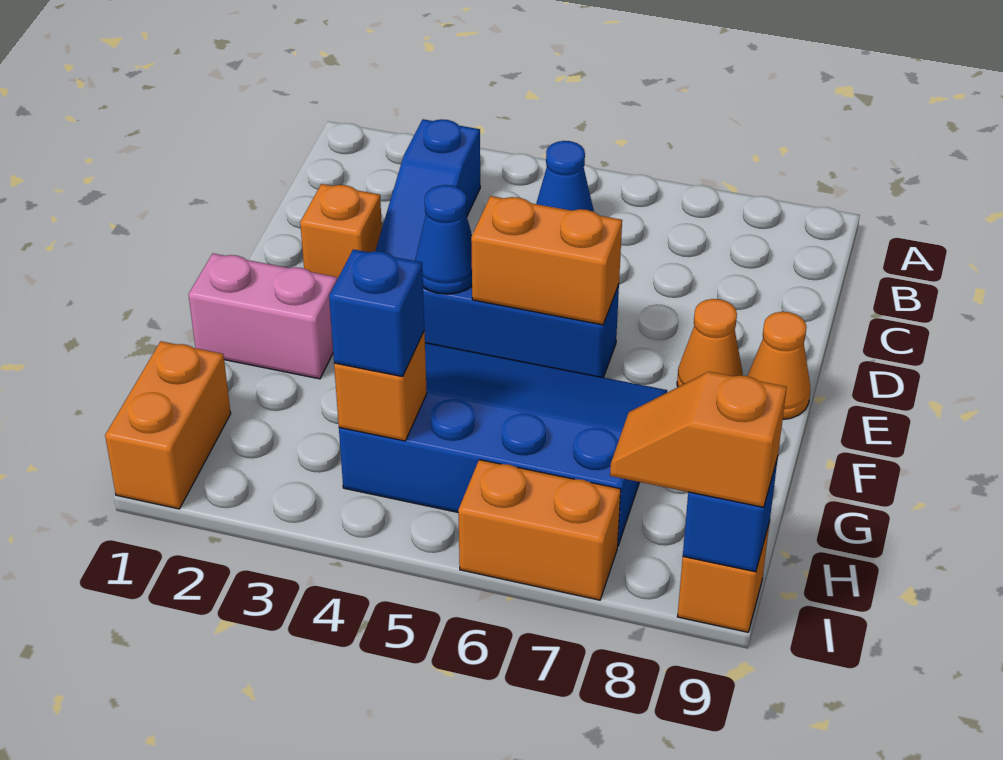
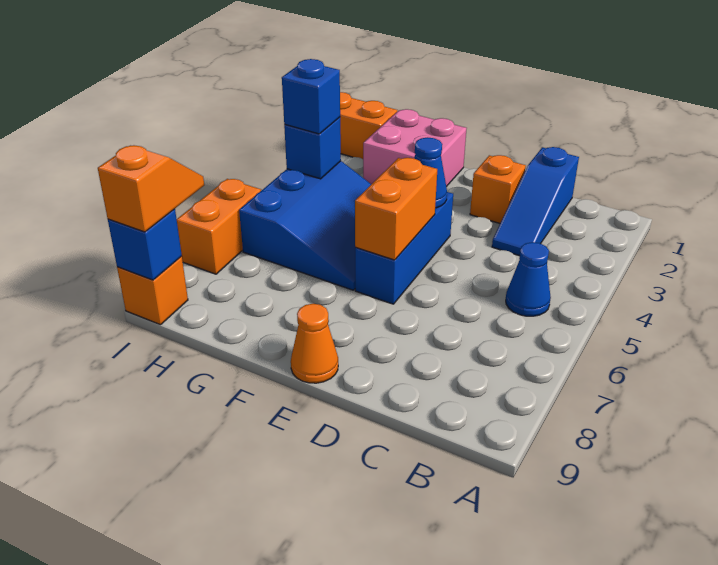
blue 1x3 slope [375,119,480,261] -> blue 1x3 slope turned to [492,147,579,256]
orange 1x1 cone [677,299,743,387] -> none
pink 1x2 brick [188,253,337,379] -> pink 2x2 brick [363,109,467,187]
blue 3x4 slope [339,343,667,545] -> blue 3x3 slope [239,161,371,290]
orange 1x1 brick [334,331,427,441] -> blue 1x1 brick [284,117,341,179]

